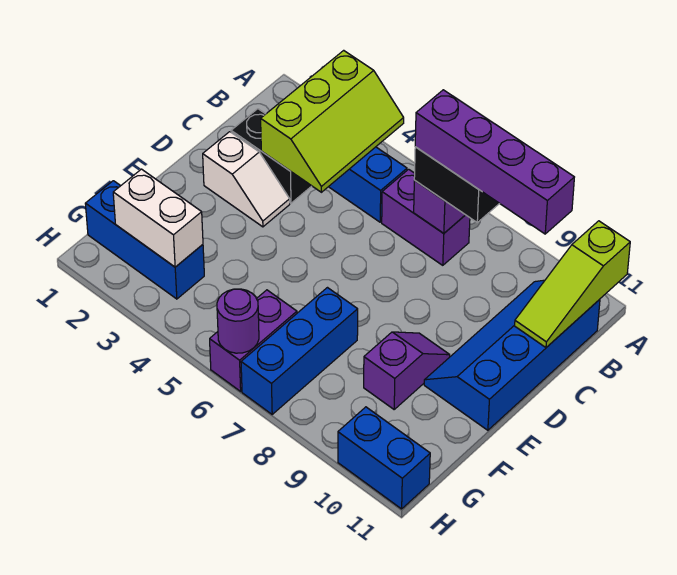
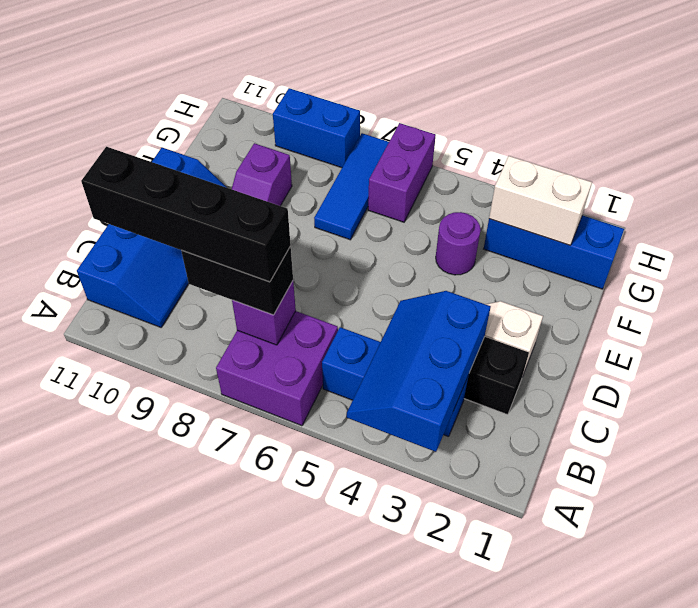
lime 2x3 slope [261,50,404,192] -> blue 2x3 slope [347,291,491,452]
lime 1x3 slope [515,221,630,347] -> none
purple 1x2 brick [382,169,470,265] -> purple 2x2 brick [216,311,338,426]
purple 1x4 brick [415,90,574,234] -> black 1x4 brick [81,147,291,282]
blue 1x3 brick [241,288,358,414] -> blue 1x3 tile [314,133,389,240]
purple 1x1 round brick [217,289,259,353] -> purple 1x1 round brick moved to [436,212,481,275]
blue 1x2 brick [338,407,430,509] -> blue 1x2 brick moved to [273,88,360,168]

